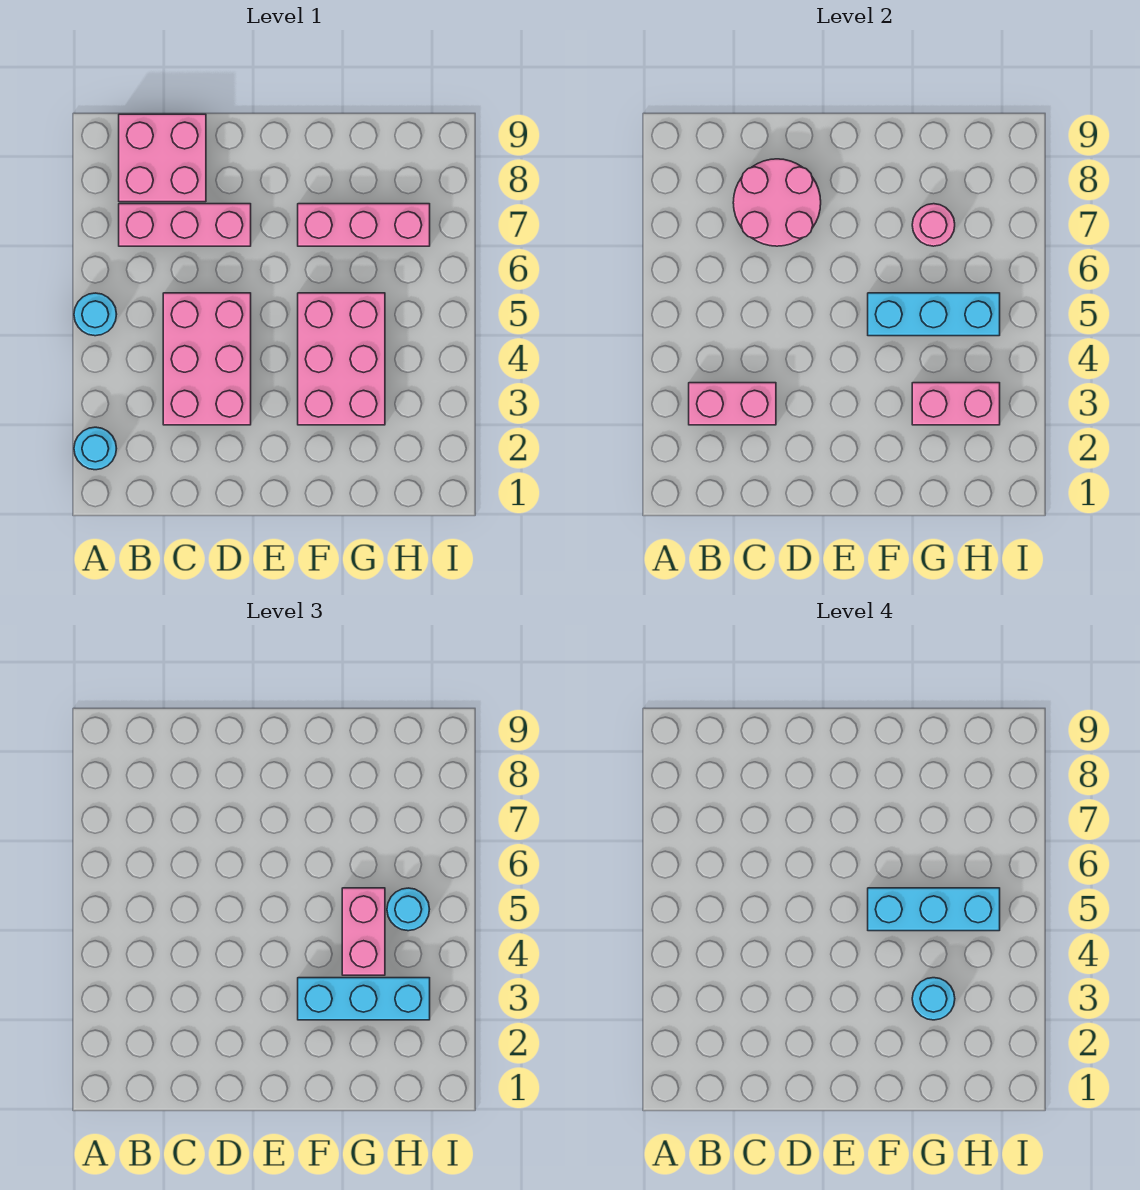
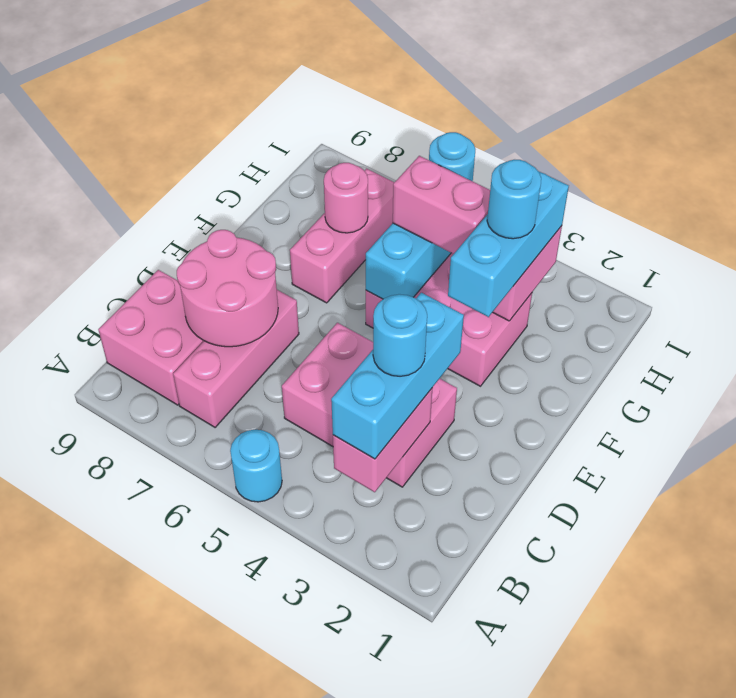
cyan 1x1 round brick [74,427,117,470] -> cyan 1x1 round brick moved to [373,294,427,376]
cyan 1x3 brick [868,888,1000,931] -> cyan 1x3 brick moved to [331,293,464,459]

